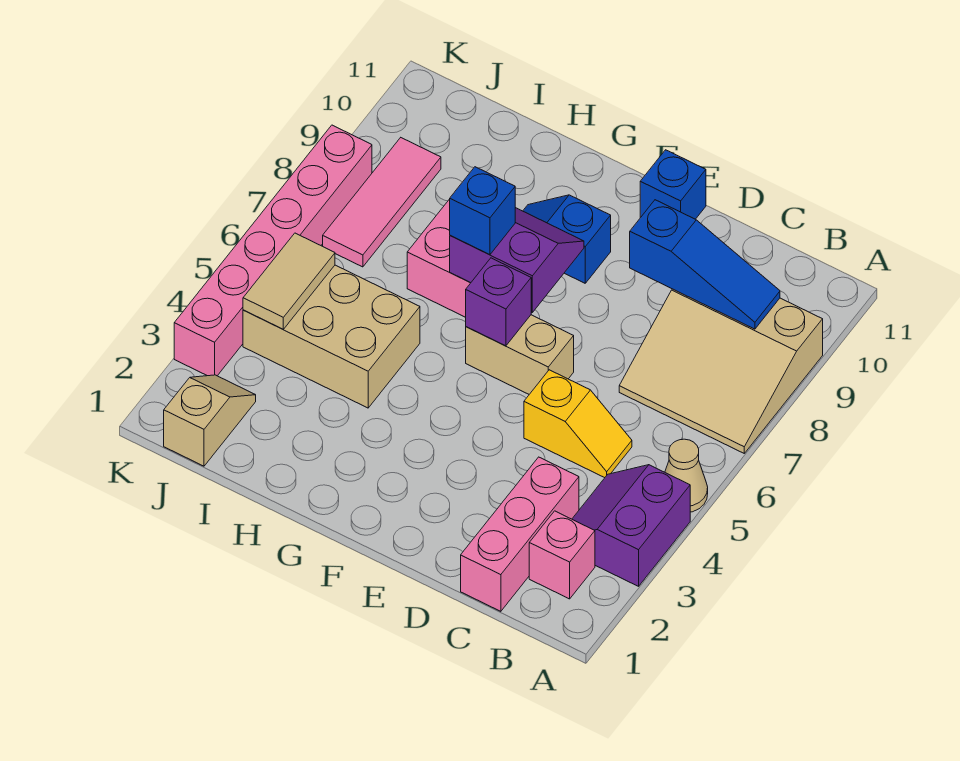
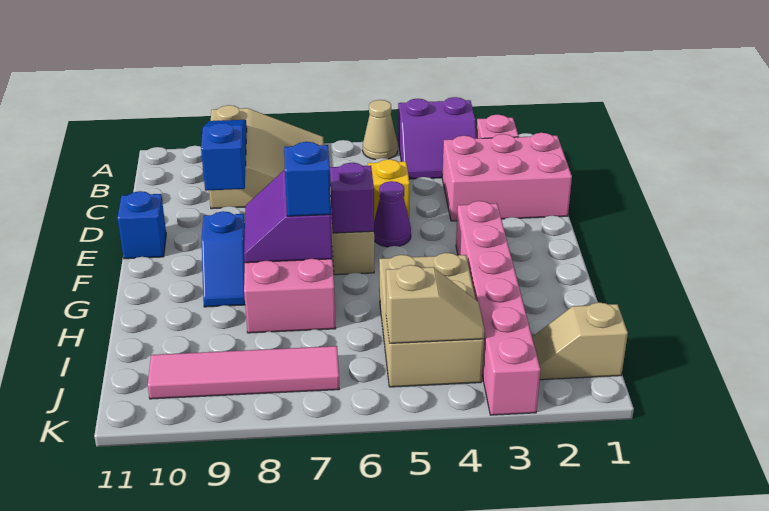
pink 1x3 brick [461,457,579,611] -> pink 2x3 brick [442,133,572,221]
none -> purple 1x1 cone [374,181,411,247]
tan 1x2 tile [243,233,335,329] -> tan 1x2 slope [386,265,485,343]
pink 1x3 tile [323,138,441,267] -> pink 1x4 tile [148,346,339,399]
pink 1x6 brick [174,125,372,376] -> pink 1x6 brick turned to [456,201,541,415]

